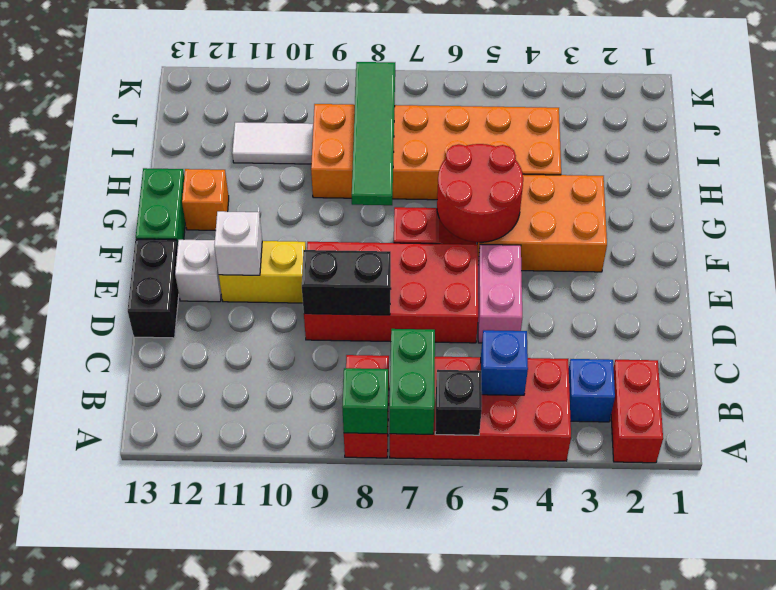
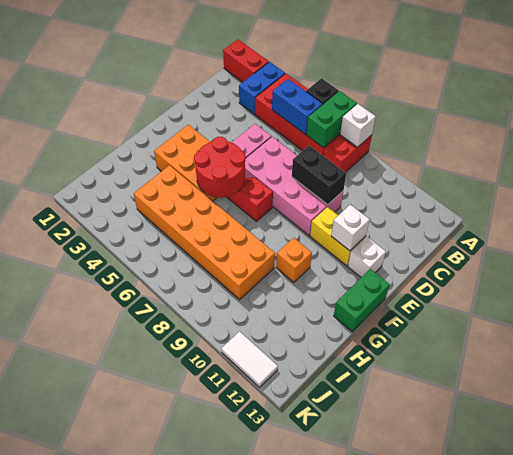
red 1x2 brick [611,360,663,463] -> red 1x2 brick turned to [223,40,269,82]
green 1x1 brick [342,368,388,434] -> white 1x1 brick [340,104,376,147]
blue 1x1 brick [569,359,615,422] -> blue 1x2 brick [239,62,285,114]
blue 1x1 brick [481,330,528,395] -> blue 1x2 brick [272,79,323,134]
red 2x4 brick [304,242,478,343] -> pink 2x4 brick [245,137,343,236]
black 1x2 brick [128,239,179,338] -> none
green 1x4 tile [352,62,395,205] -> none
orange 1x1 brick [182,169,229,230] -> orange 1x1 brick moved to [276,238,312,282]
white 1x2 tile [232,122,313,164] -> white 1x2 tile moved to [221,331,278,387]

